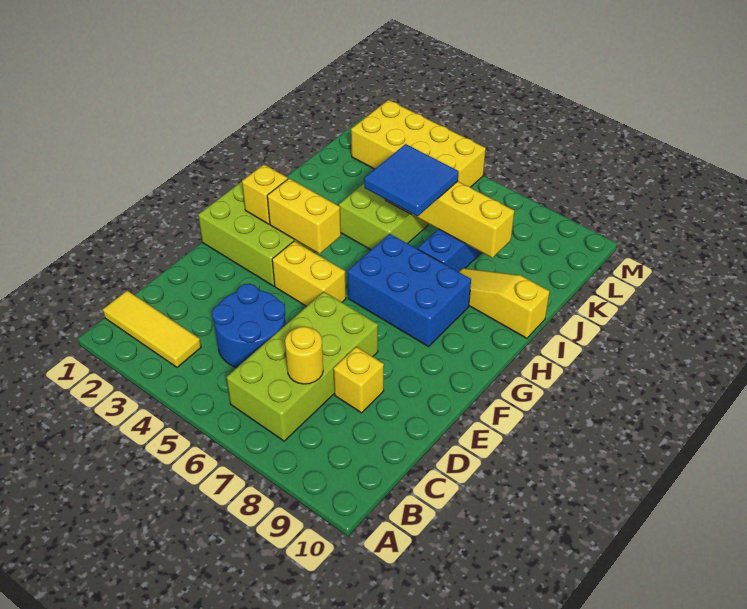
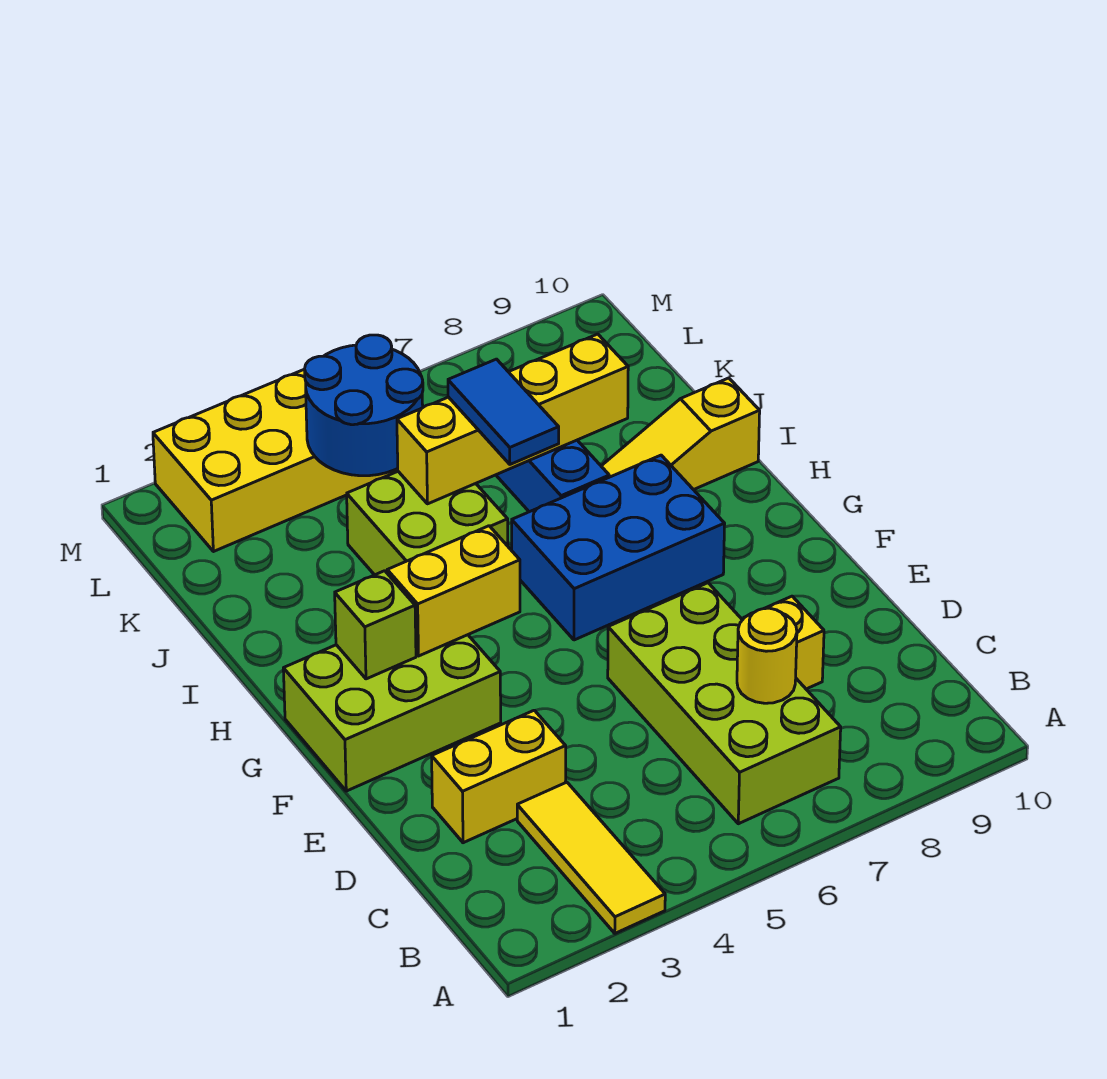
yellow 1x3 tile [103,291,201,367] -> yellow 1x3 tile turned to [517,782,665,933]
blue 2x2 round brick [212,284,286,368] -> blue 2x2 round brick moved to [305,335,423,476]
yellow 1x2 brick [272,241,346,307] -> yellow 1x2 brick moved to [432,710,566,843]
yellow 1x1 brick [242,165,288,224] -> lime 1x1 brick [335,571,416,679]
blue 2x2 tile [364,144,459,216] -> blue 1x2 tile [448,359,559,464]

